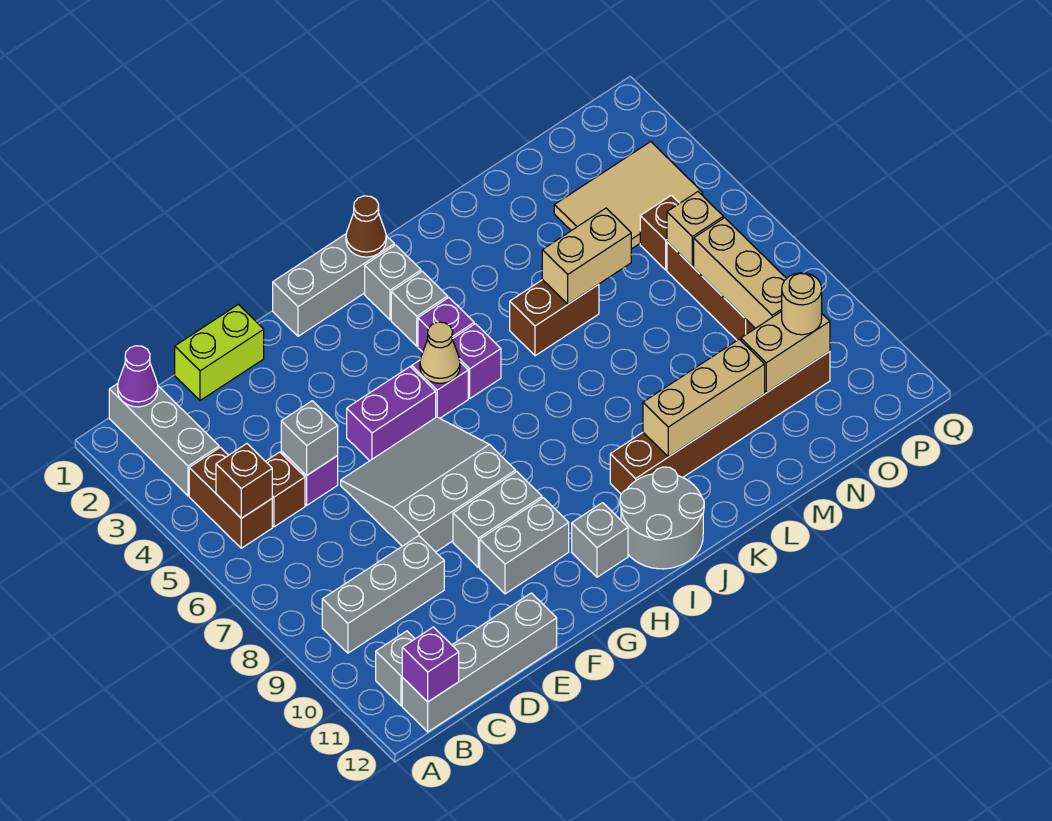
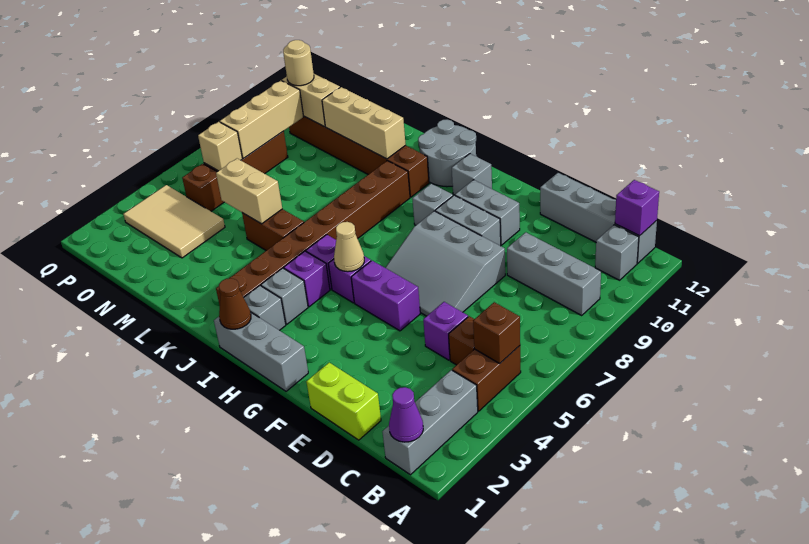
grey 1x1 brick [281,401,338,476] -> grey 1x1 brick moved to [412,183,453,225]
none -> brown 1x8 brick [216,161,410,305]

